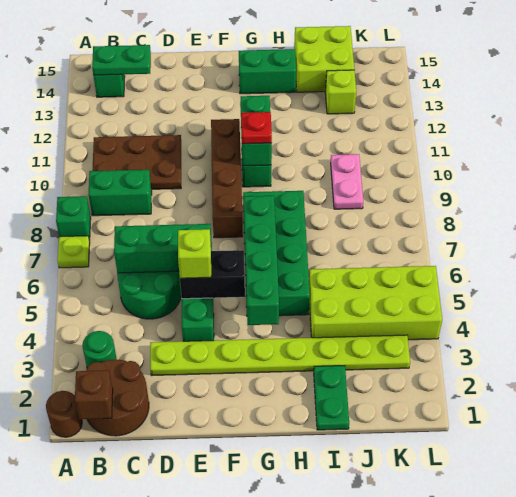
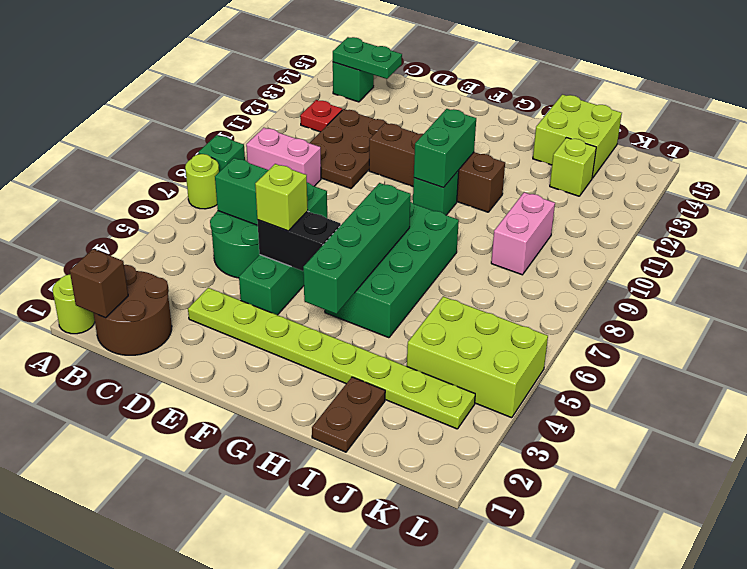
brown 1x1 round brick [46,391,82,437] -> lime 1x1 round brick [52,275,95,334]
lime 1x1 plate [58,236,90,268] -> lime 1x1 round brick [185,154,219,209]
green 1x1 round brick [82,331,117,367] -> none
green 1x2 brick [88,170,152,216] -> pink 1x2 brick [246,128,321,186]
brown 2x3 plate [92,135,181,189] -> brown 2x3 plate turned to [310,109,387,189]
brown 1x4 brick [211,119,243,238] -> brown 1x4 brick turned to [369,123,505,212]
red 1x1 plate [241,112,272,144] -> red 1x1 plate moved to [300,100,342,132]
green 1x2 brick [239,49,296,94] -> none
green 1x2 plate [314,366,349,430] -> brown 1x2 plate [312,377,385,452]
lime 2x4 brick [309,266,442,340] -> lime 2x3 brick [407,296,548,418]
pink 1x2 plate [331,154,363,209] -> pink 1x2 brick [491,192,555,275]

